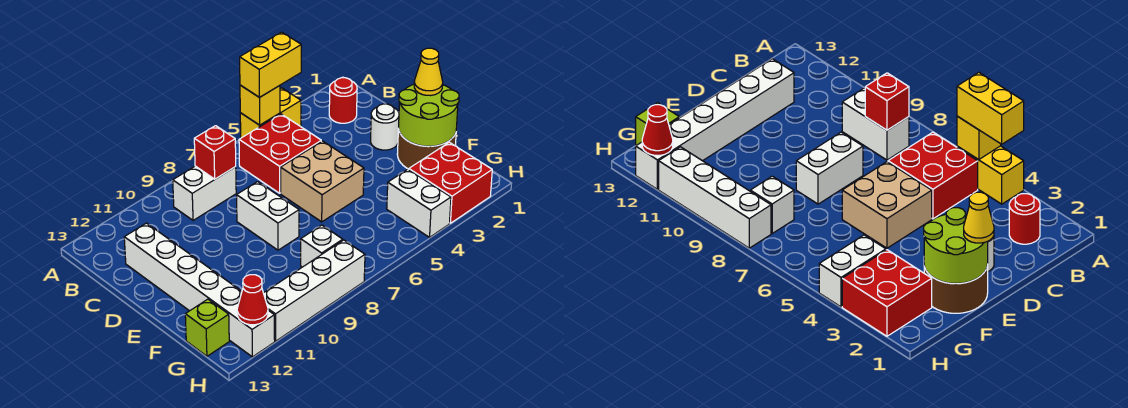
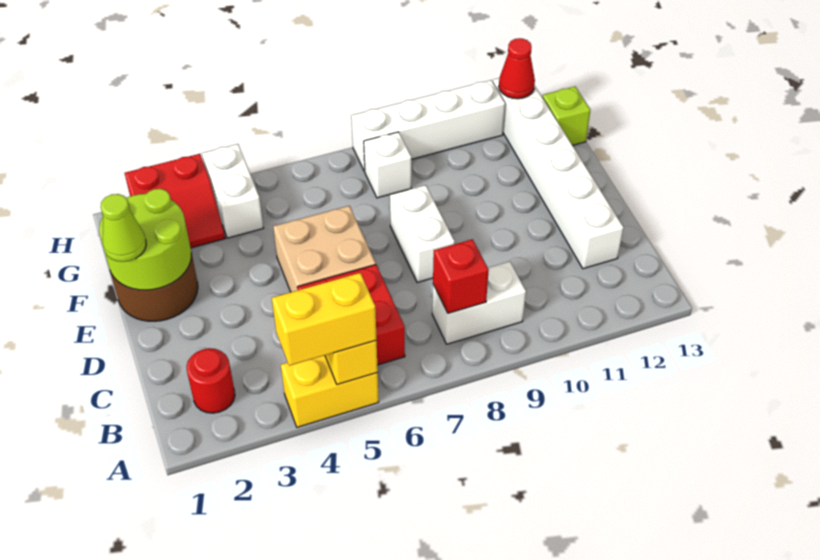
white 1x1 round brick [371,104,399,150] -> none
yellow 1x1 cone [414,48,443,96] -> lime 1x1 cone [101,194,146,262]
red 2x2 brick [409,142,492,223] -> red 2x2 slope [125,154,225,248]

